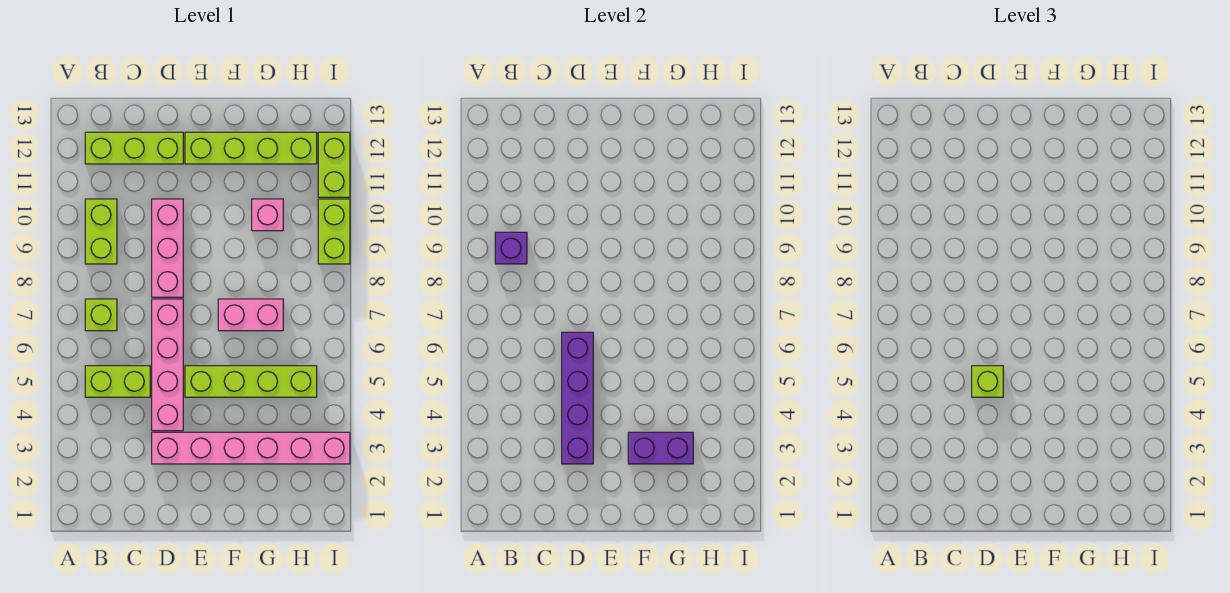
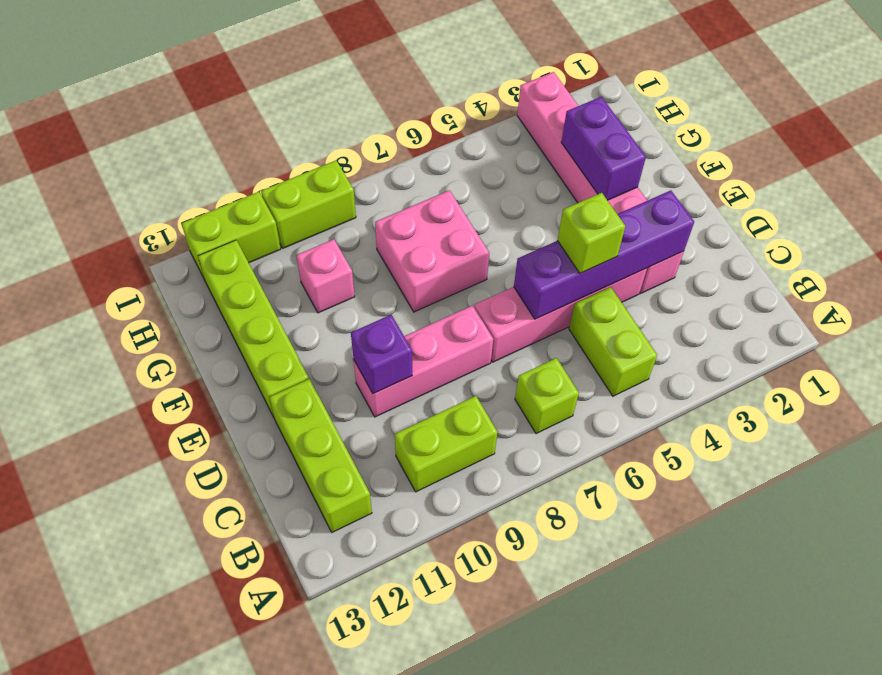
purple 1x1 brick [495,232,527,264] -> purple 1x1 brick moved to [351,315,412,394]
lime 1x4 brick [185,366,317,397] -> none
pink 1x2 brick [218,299,283,331] -> pink 2x2 brick [375,190,489,312]

